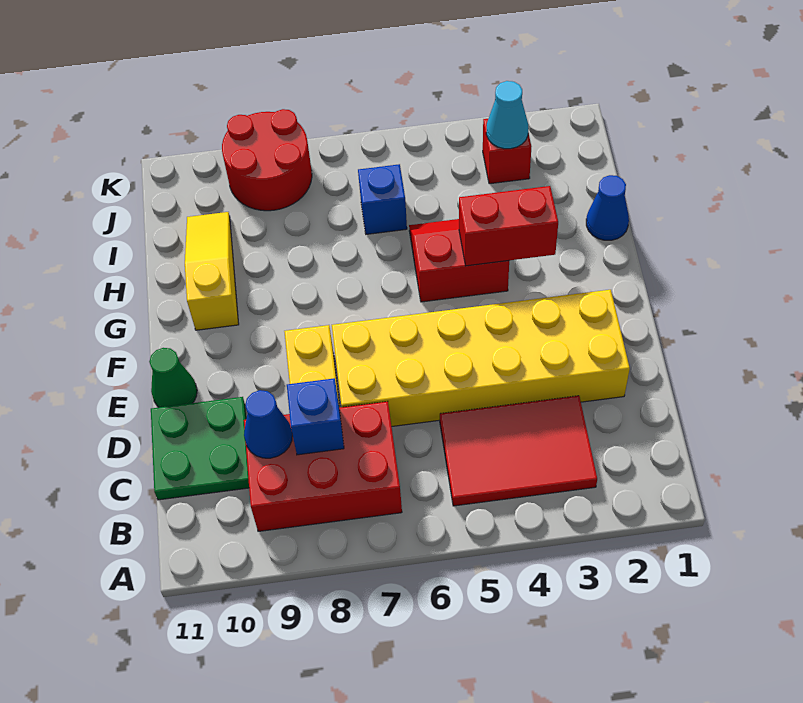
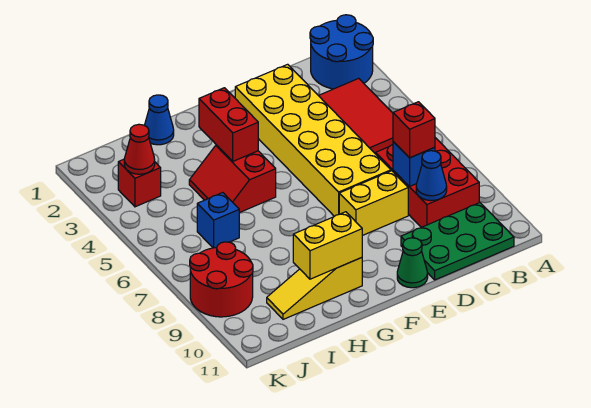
none -> blue 2x2 round brick [310,15,373,89]
none -> red 1x1 brick [393,102,435,158]
green 2x2 plate [151,397,249,500] -> green 2x3 plate [401,203,514,280]
none -> yellow 1x2 brick [293,212,362,279]
cyan 1x1 cone [486,81,528,149] -> red 1x1 cone [124,124,155,174]

